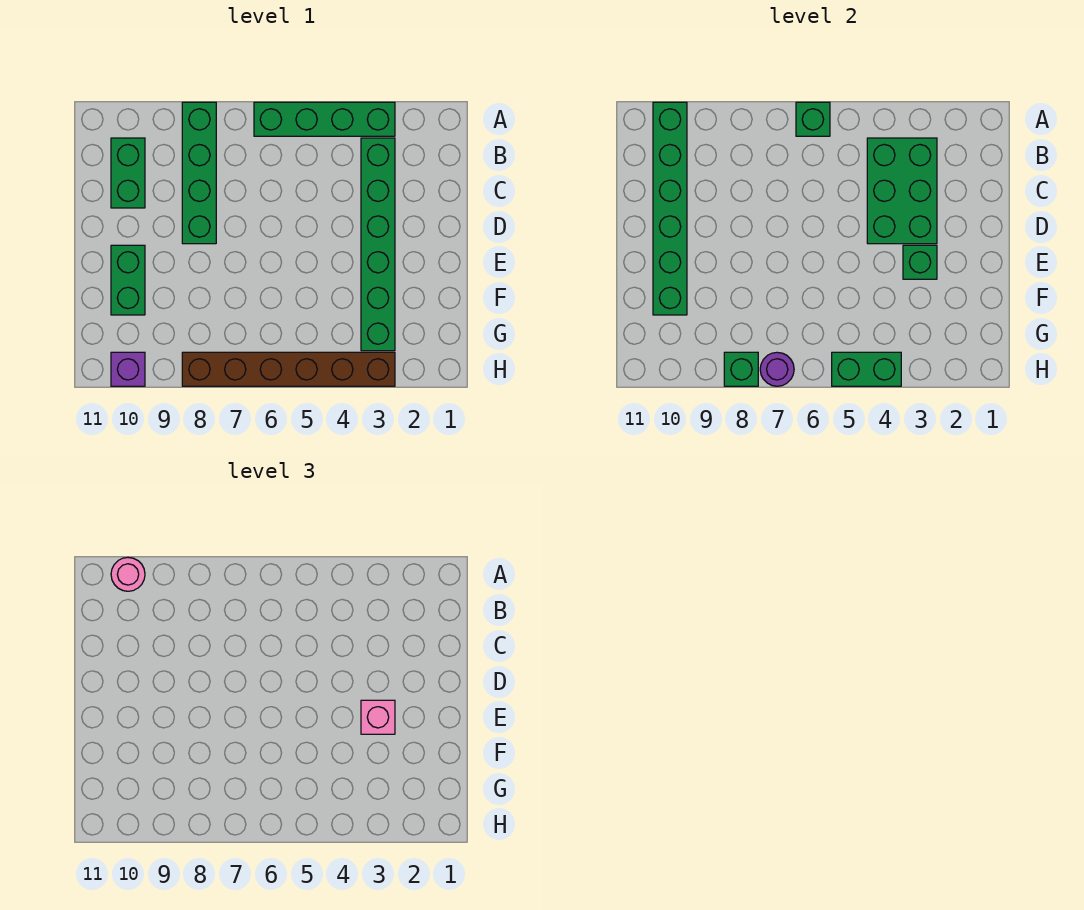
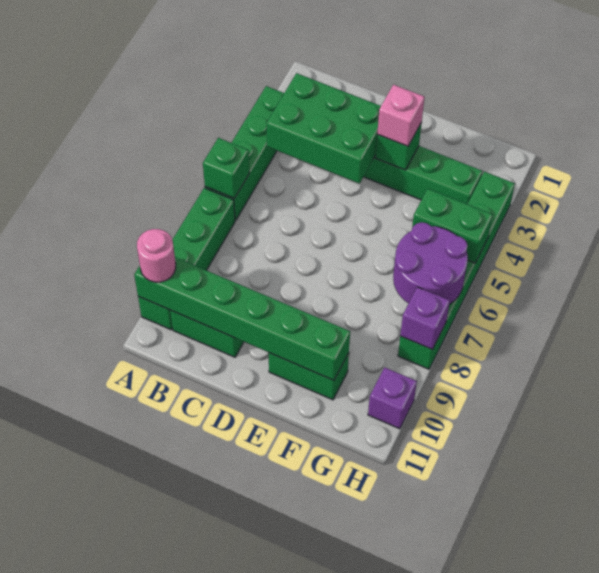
green 1x4 brick [182,102,216,244] -> green 1x4 brick turned to [138,188,235,330]
brown 1x6 brick [182,352,395,386] -> green 1x6 brick [398,172,515,369]
green 1x2 brick [832,352,901,386] -> green 1x2 brick turned to [412,189,493,263]
purple 1x1 round brick [760,352,794,386] -> purple 2x2 round brick [393,222,468,304]
green 1x1 brick [724,352,758,386] -> purple 1x1 brick [400,287,450,349]

